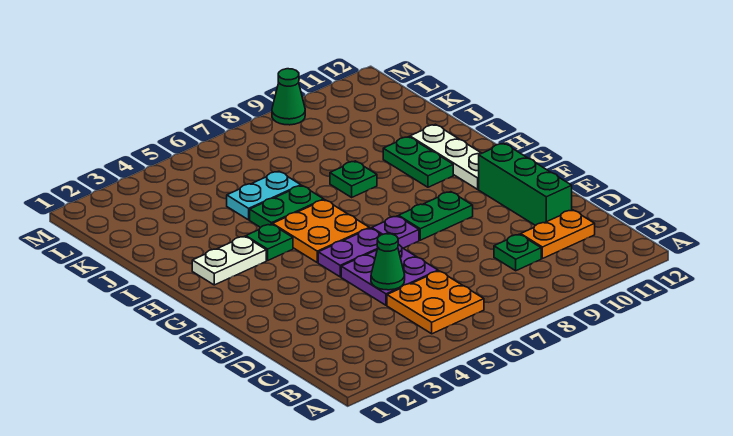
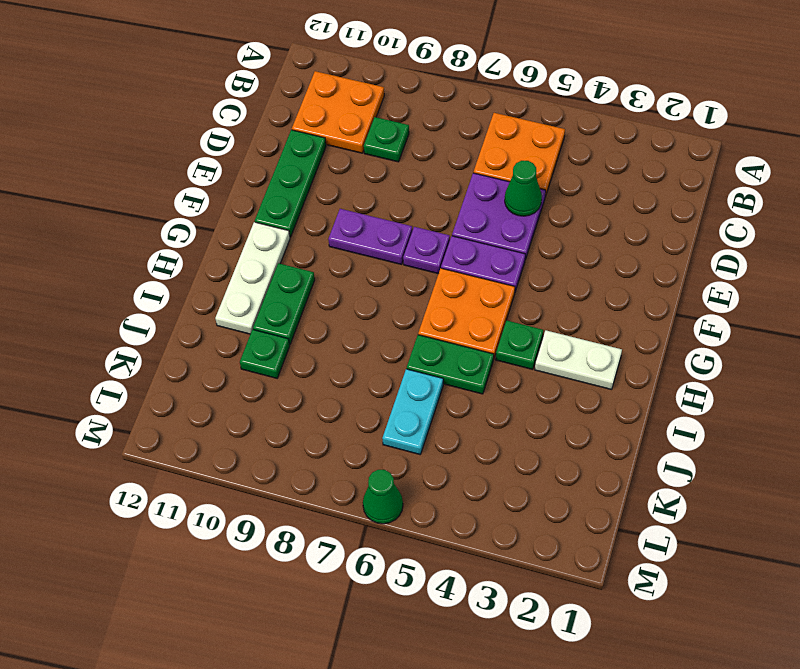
orange 1x2 plate [521,210,595,259] -> orange 2x2 plate [292,71,384,153]
green 1x3 brick [479,143,572,226] -> green 1x3 plate [255,130,326,237]
green 1x2 plate [399,192,473,240] -> purple 1x2 plate [328,209,412,264]
green 1x1 plate [330,161,377,197] -> green 1x1 plate moved to [240,330,290,378]
cyan 1x2 plate [227,171,301,220] -> cyan 1x2 plate turned to [382,369,443,454]
green 1x1 cone [272,69,305,125] -> green 1x1 cone moved to [363,470,403,524]

